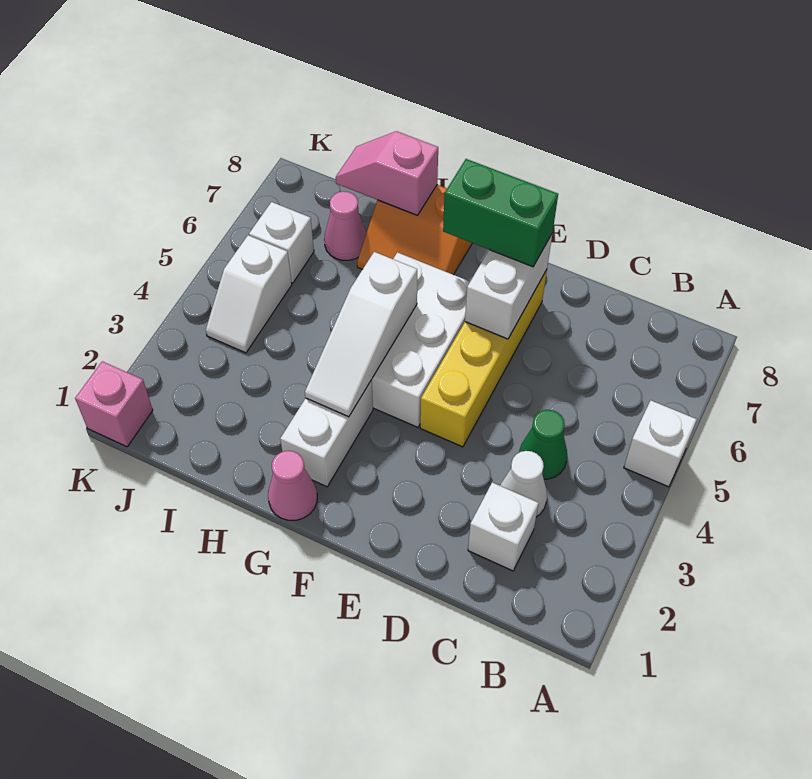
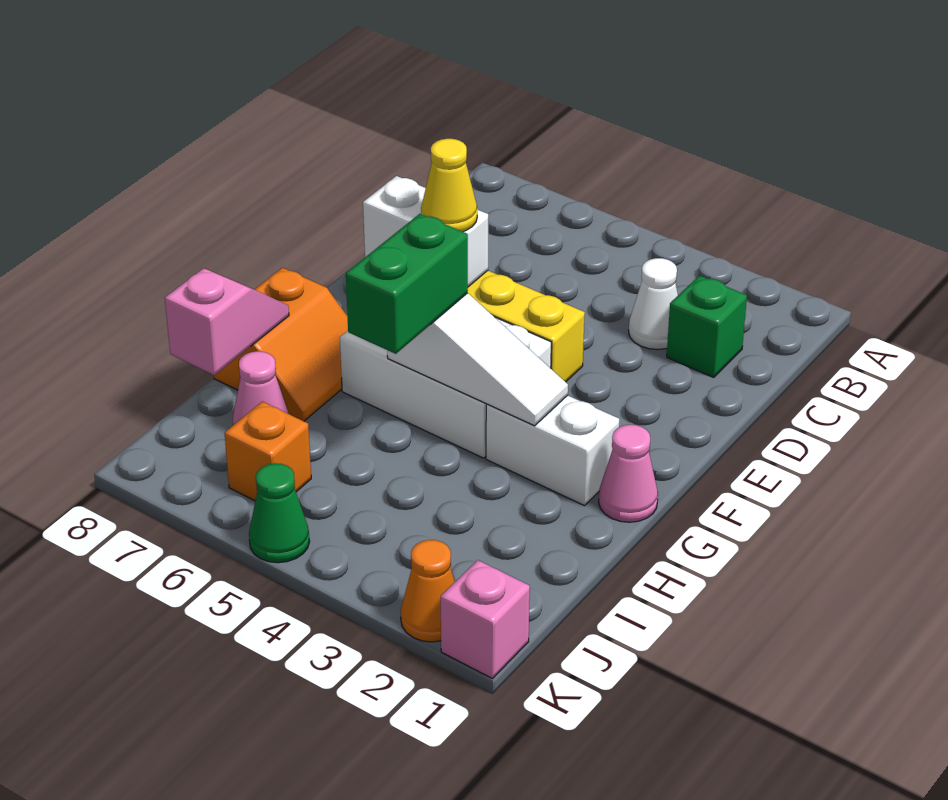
white 1x1 brick [624,401,697,487] -> none
white 1x1 brick [468,482,539,571] -> green 1x1 brick [667,276,747,377]
green 1x1 cone [519,410,567,479] -> green 1x1 cone moved to [249,463,310,563]
none -> yellow 1x1 cone [421,139,477,232]
green 1x2 brick [443,159,558,267] -> green 1x2 brick moved to [346,214,468,354]
pink 1x2 slope [336,131,438,215] -> pink 1x2 slope turned to [165,268,289,375]
white 1x2 slope [206,235,292,353] -> none
white 1x1 brick [249,202,314,283] -> orange 1x1 brick [225,401,311,501]
none -> orange 1x1 cone [401,540,455,642]

